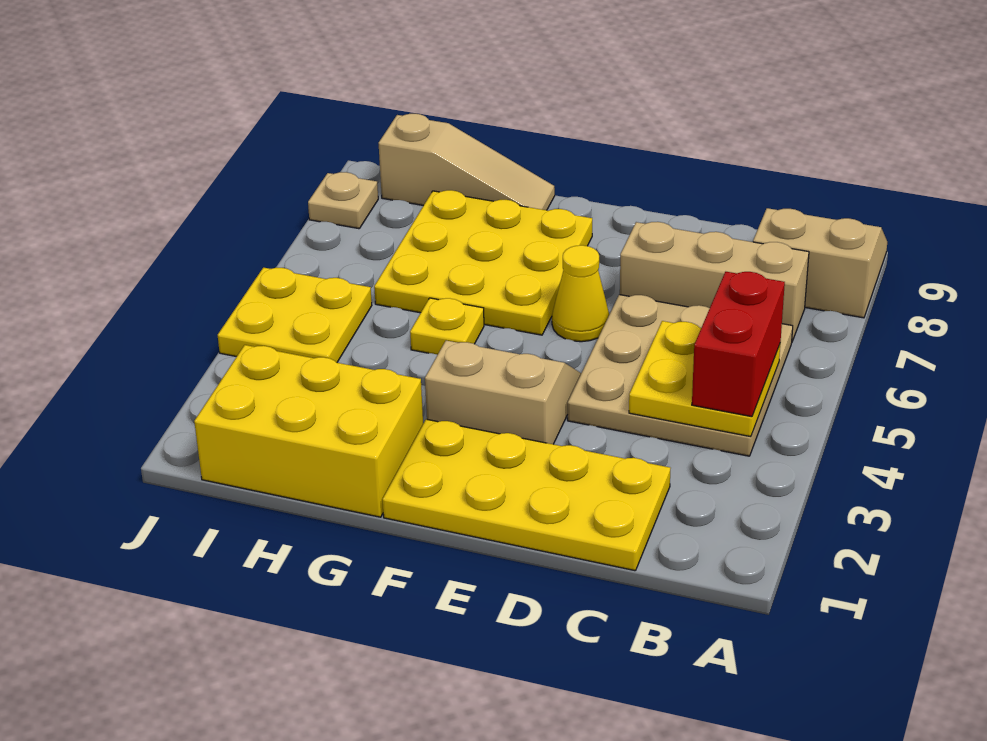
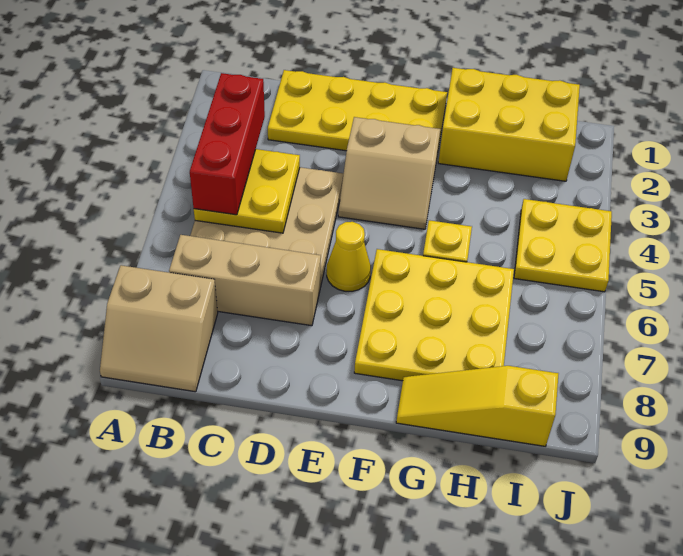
red 1x2 brick [692,272,785,417] -> red 1x3 brick [190,73,265,215]
tan 1x3 slope [379,114,555,210] -> yellow 1x3 slope [396,366,558,446]
tan 1x1 plate [308,172,378,229] -> none

